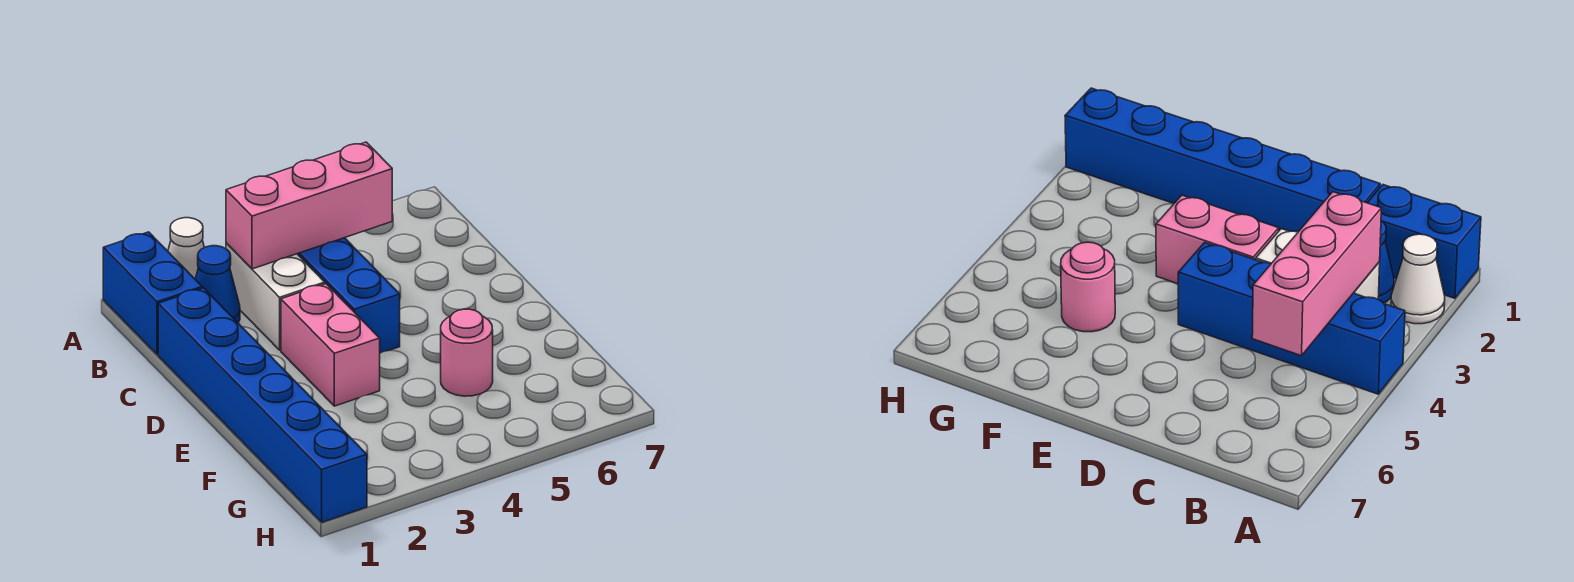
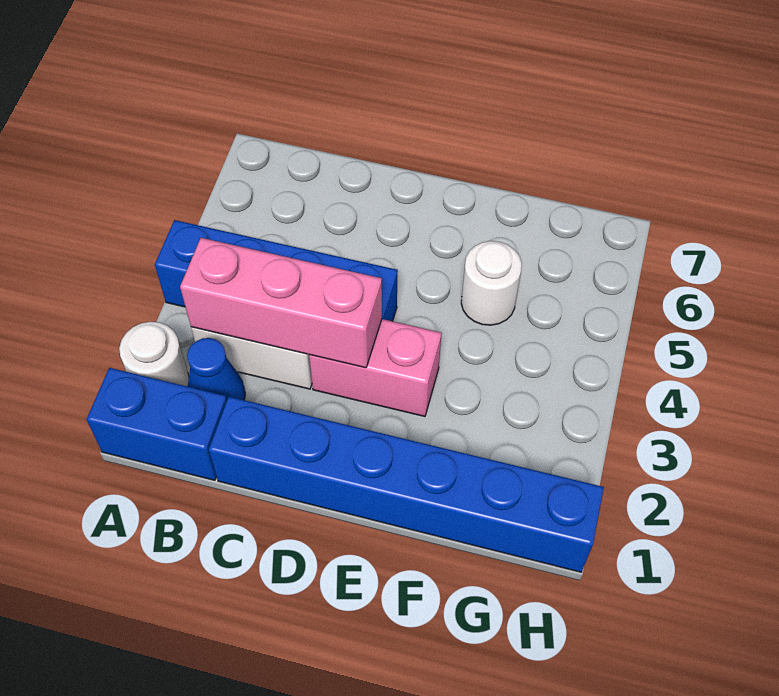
white 1x1 cone [168,218,204,279] -> white 1x1 round brick [119,322,189,386]
pink 1x3 brick [226,142,392,269] -> pink 1x3 brick turned to [180,238,382,368]
pink 1x1 round brick [441,309,493,396] -> white 1x1 round brick [461,241,522,325]

